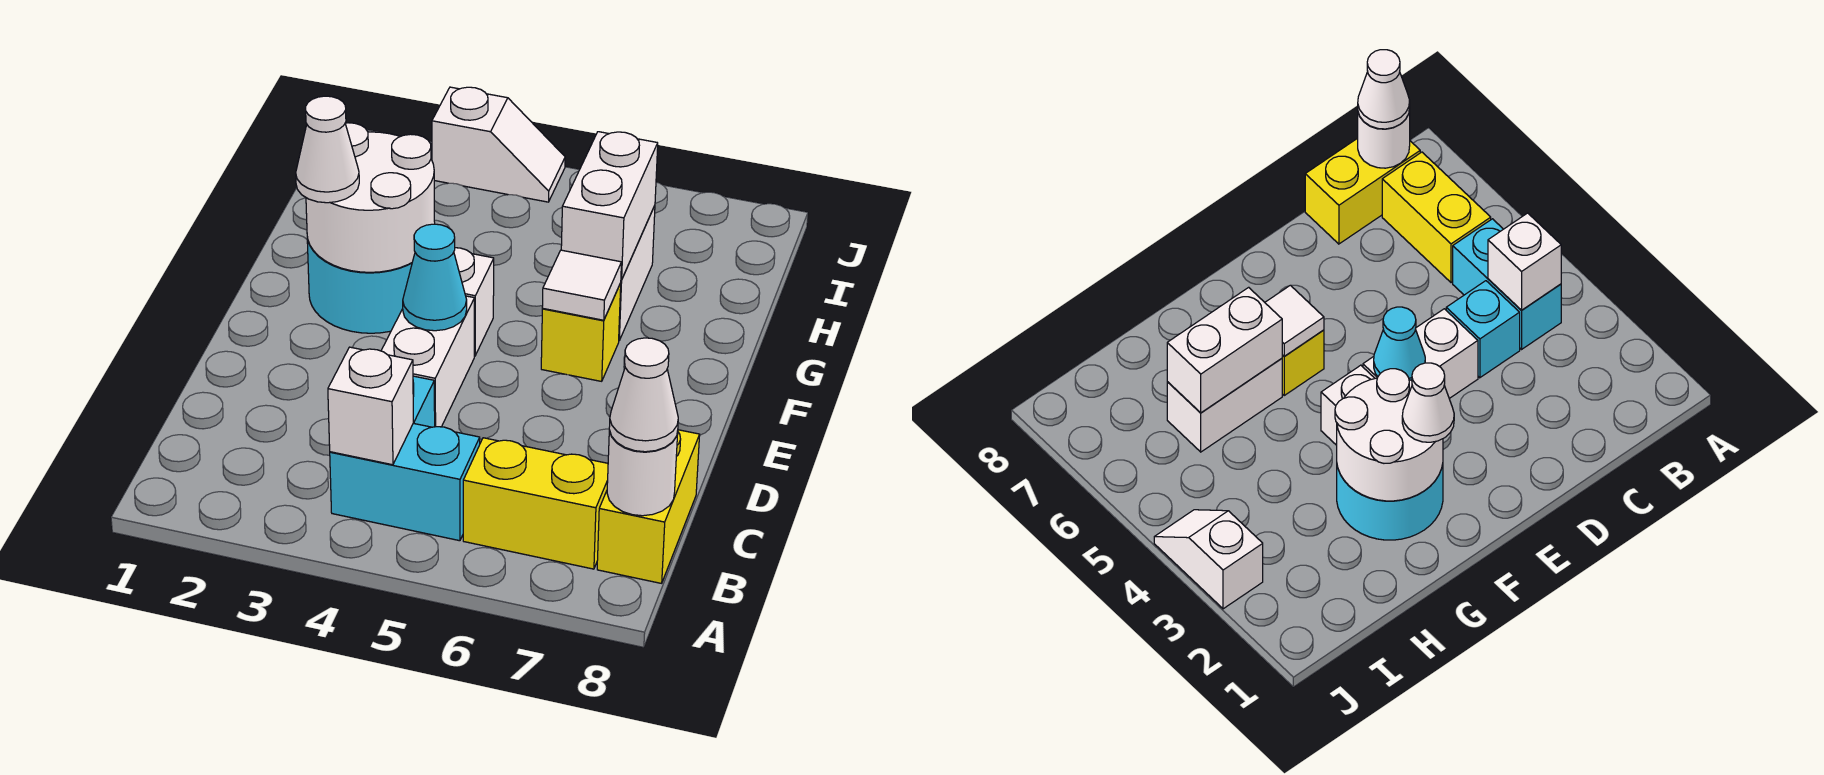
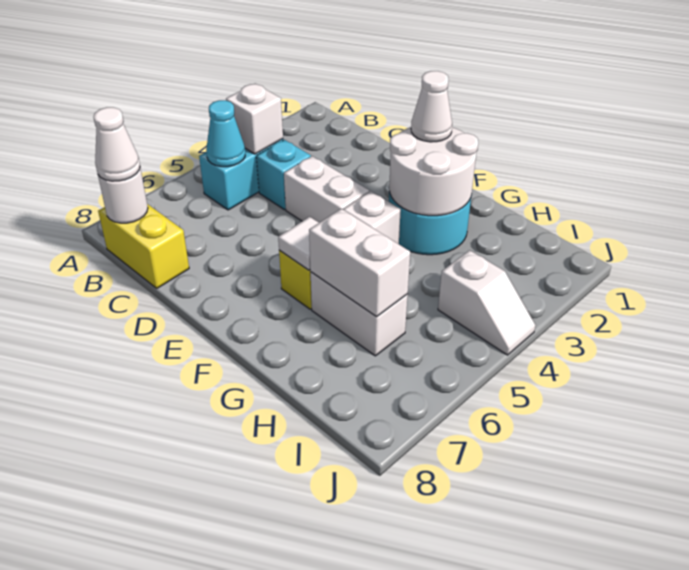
yellow 1x2 brick [463,438,608,569] -> none
cyan 1x1 cone [403,224,467,331] -> cyan 1x1 cone moved to [206,100,245,167]
white 1x2 slope [432,87,565,202] -> white 1x2 slope turned to [438,250,535,355]

